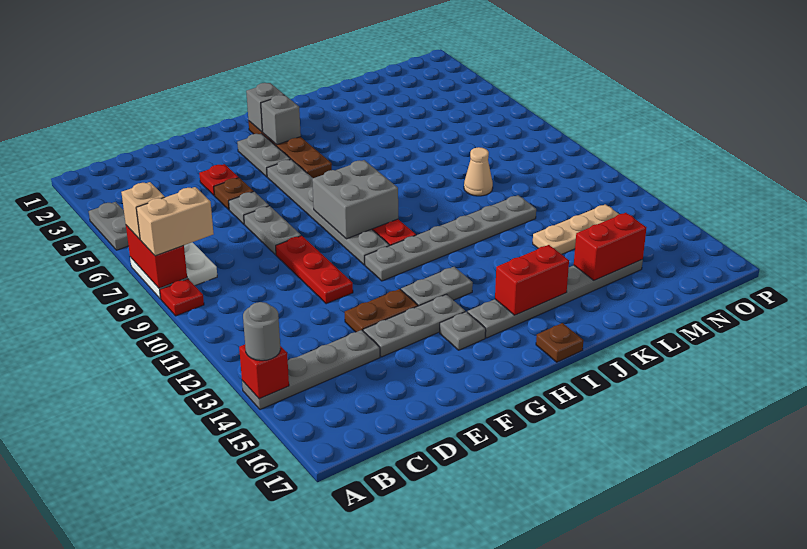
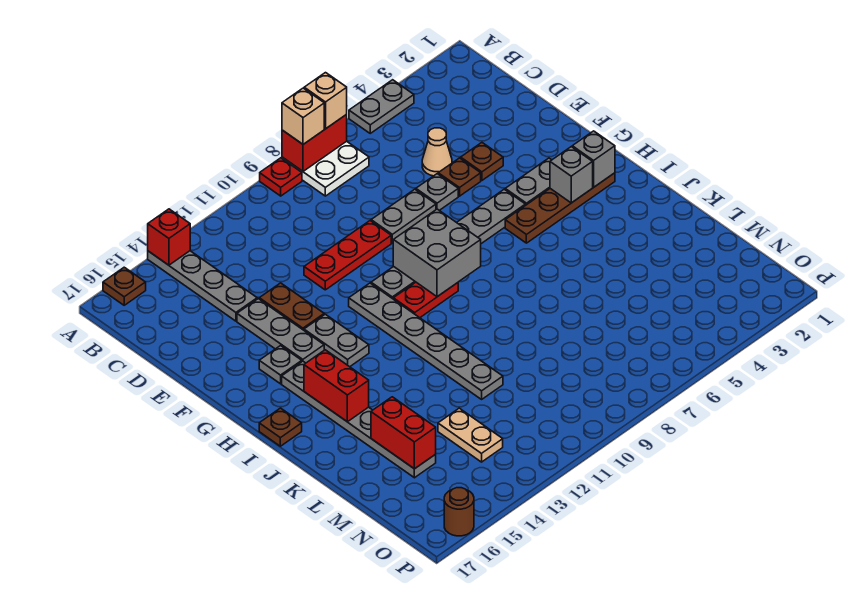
tan 1x2 brick [136,187,214,256] -> tan 1x1 brick [282,88,324,144]
grey 1x1 round brick [243,302,281,361] -> none
none -> brown 1x1 plate [103,267,146,305]
red 1x1 plate [199,164,239,196] -> brown 1x1 plate [461,143,503,181]
tan 1x1 cone [464,147,493,196] -> tan 1x1 cone moved to [422,128,452,176]
tan 1x3 plate [533,204,618,254] -> tan 1x2 plate [438,408,503,462]
none -> brown 1x1 round brick [444,488,474,536]

